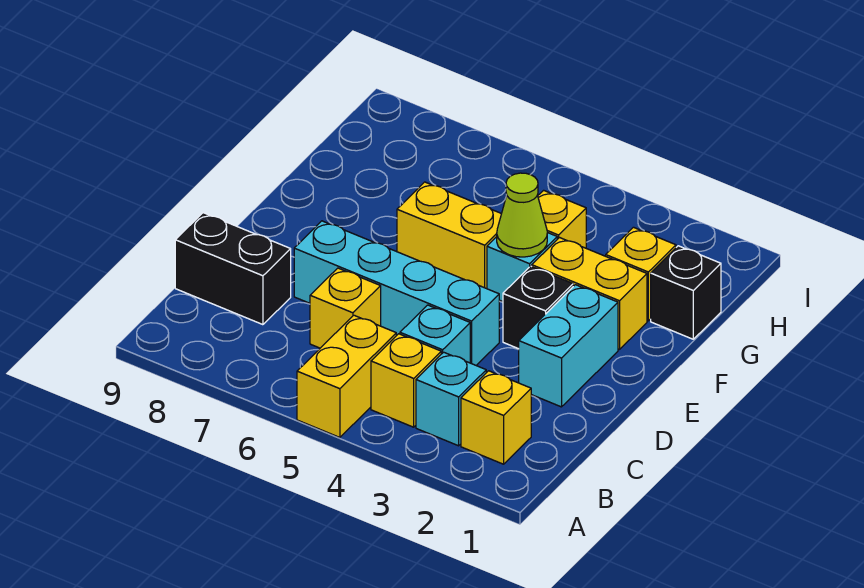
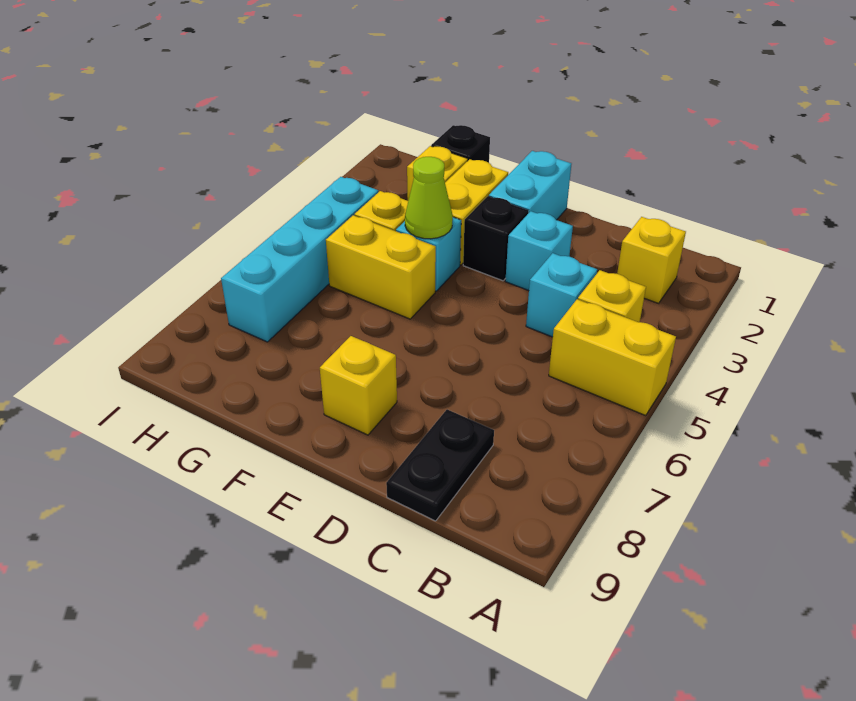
cyan 1x1 brick [416,352,486,446] -> cyan 1x1 brick moved to [505,211,573,290]
yellow 1x1 brick [310,268,381,348] -> yellow 1x1 brick moved to [320,336,397,435]
black 1x2 brick [175,213,291,325] -> black 1x2 plate [386,409,494,521]
cyan 1x2 brick [519,285,618,407] -> cyan 1x2 brick turned to [489,151,571,220]
cyan 1x4 brick [294,221,499,365] -> cyan 1x4 brick moved to [221,177,378,342]
yellow 1x2 brick [397,182,501,289] -> yellow 1x2 brick turned to [326,215,436,319]

